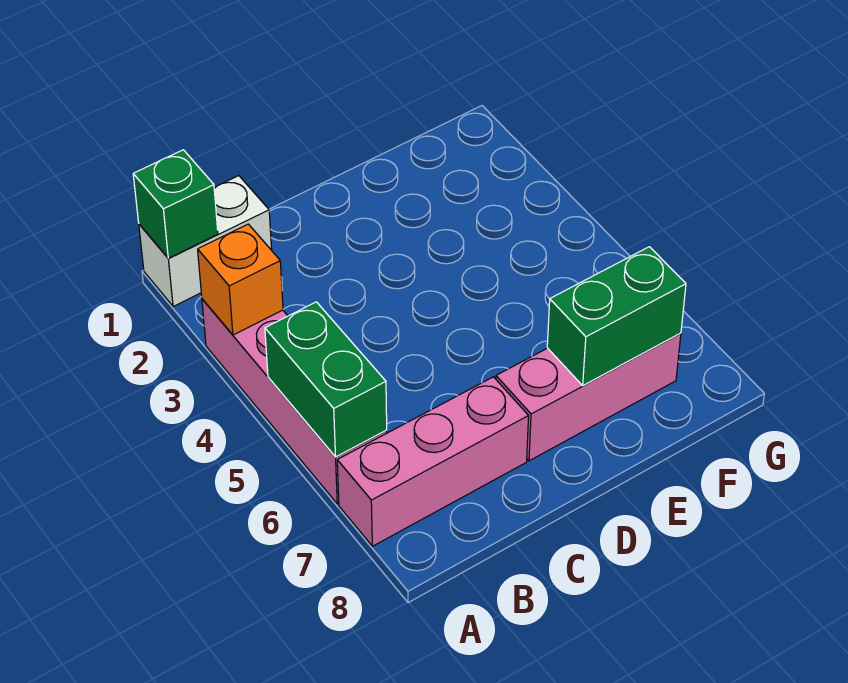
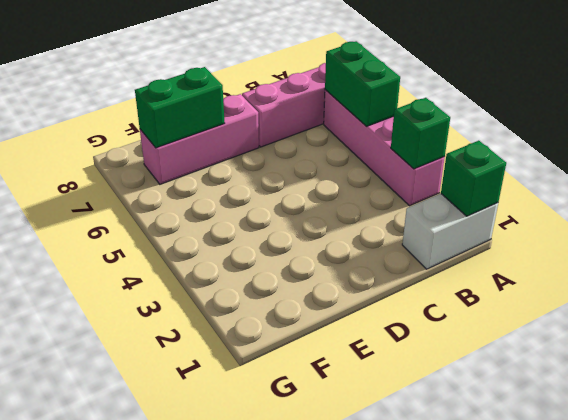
orange 1x1 brick [198,224,283,335] -> green 1x1 brick [391,98,450,169]

